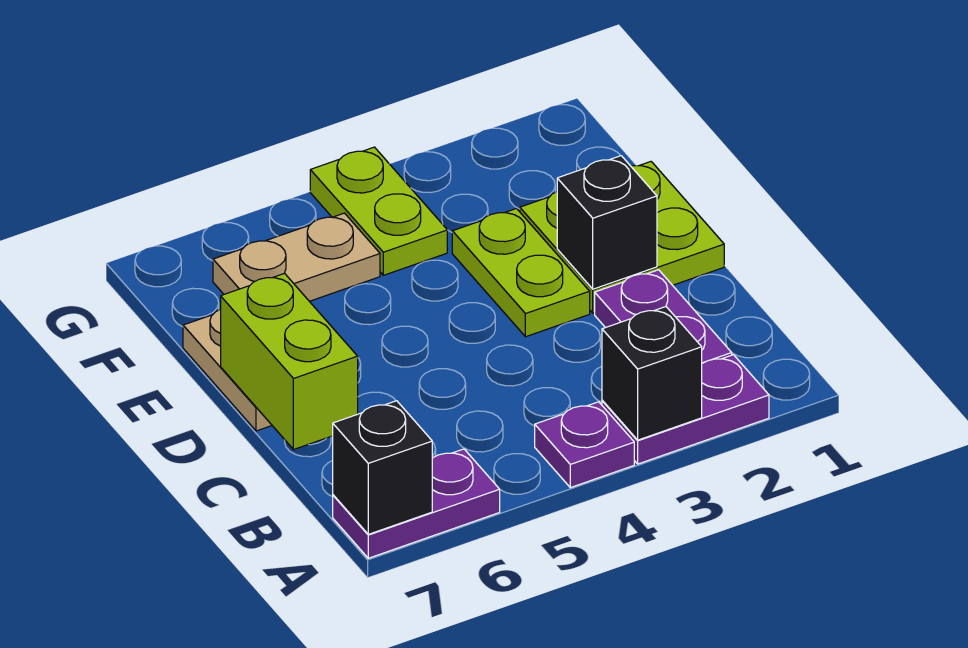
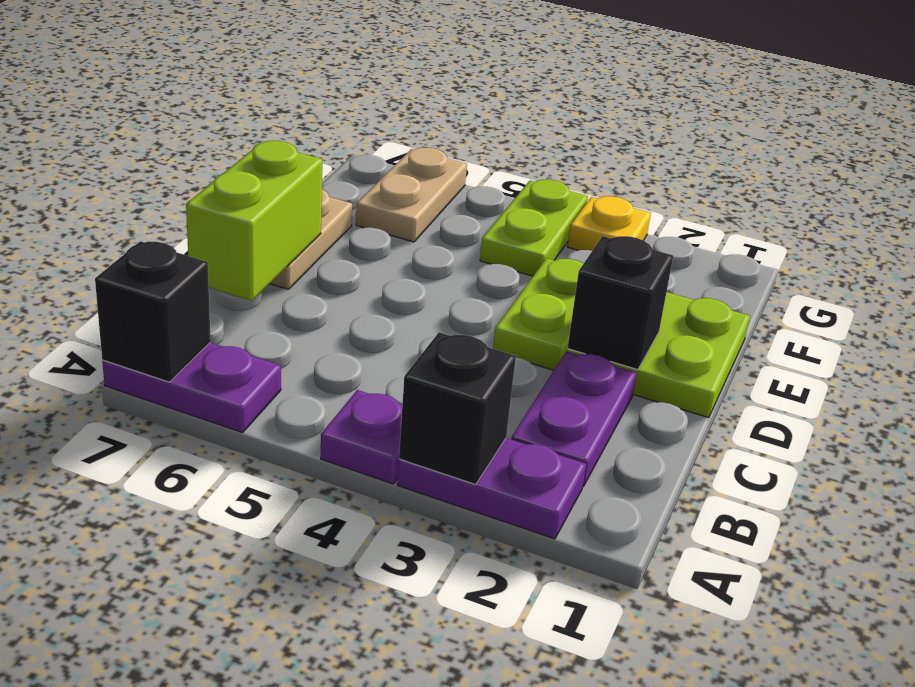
tan 1x2 plate [213,213,380,301] -> tan 1x2 plate turned to [356,147,467,242]
none -> yellow 1x1 plate [568,196,651,251]

